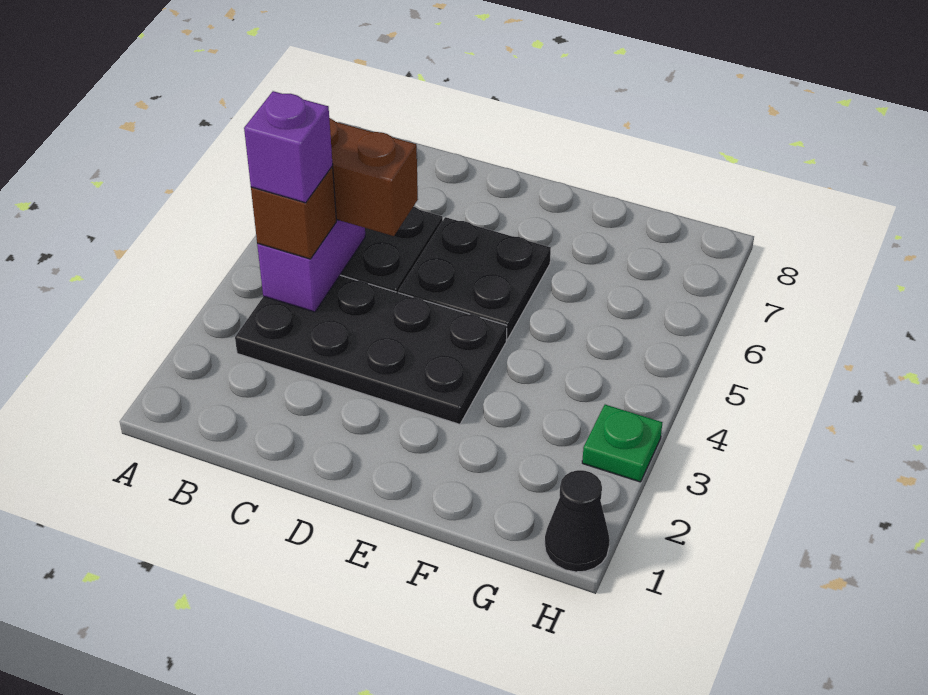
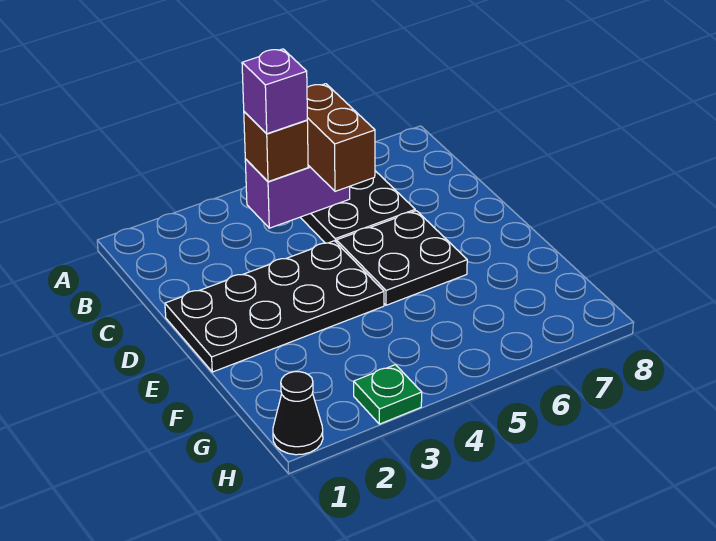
black 2x4 plate [235,275,507,424] -> black 2x4 plate turned to [165,241,384,372]

